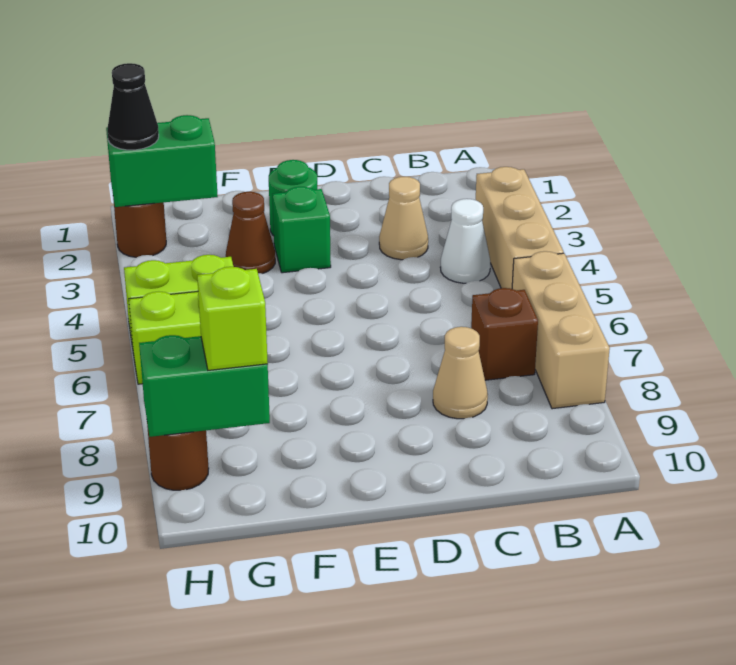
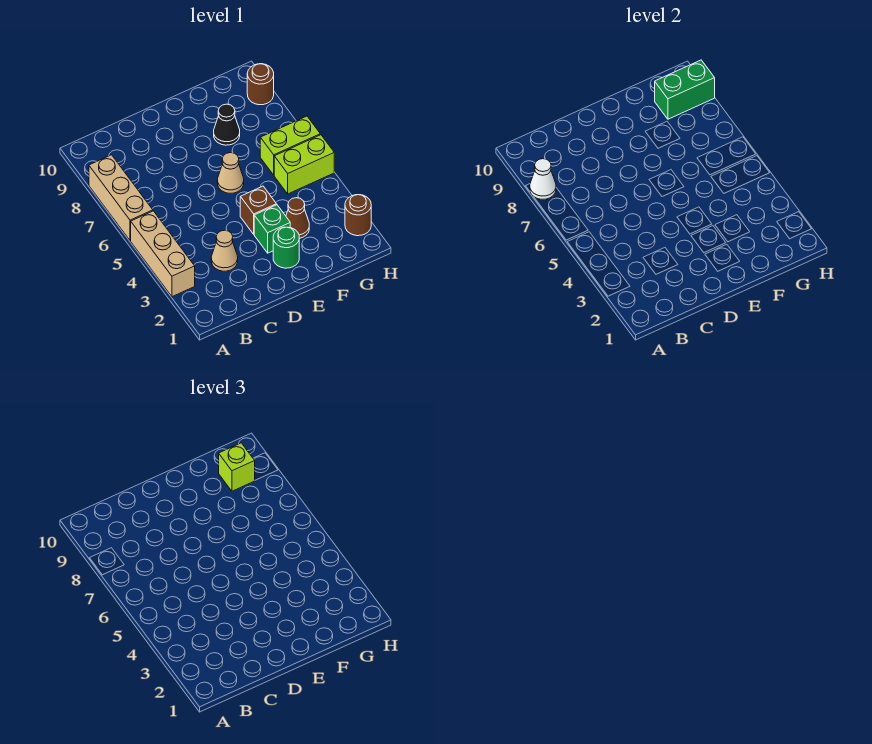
white 1x1 cone [440,199,490,283] -> white 1x1 cone moved to [530,159,556,199]
brown 1x1 brick [471,288,538,380] -> brown 1x1 brick moved to [240,186,276,234]
tan 1x1 cone [433,327,488,419] -> tan 1x1 cone moved to [217,153,244,193]
green 1x2 brick [106,115,218,207] -> none
black 1x1 cone [107,63,159,150] -> black 1x1 cone moved to [214,104,240,145]

